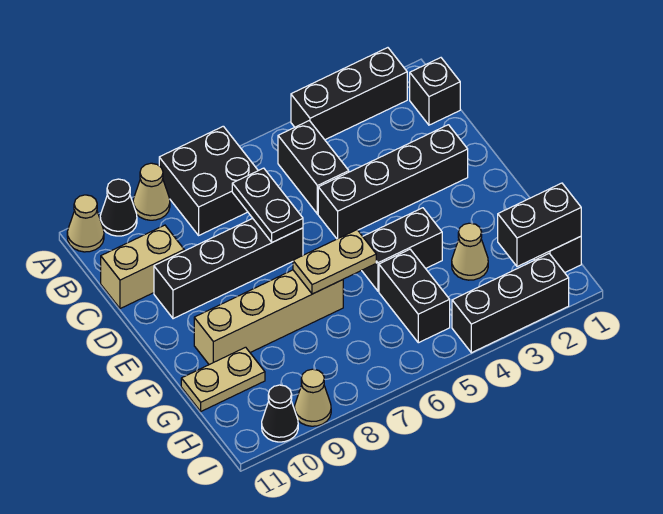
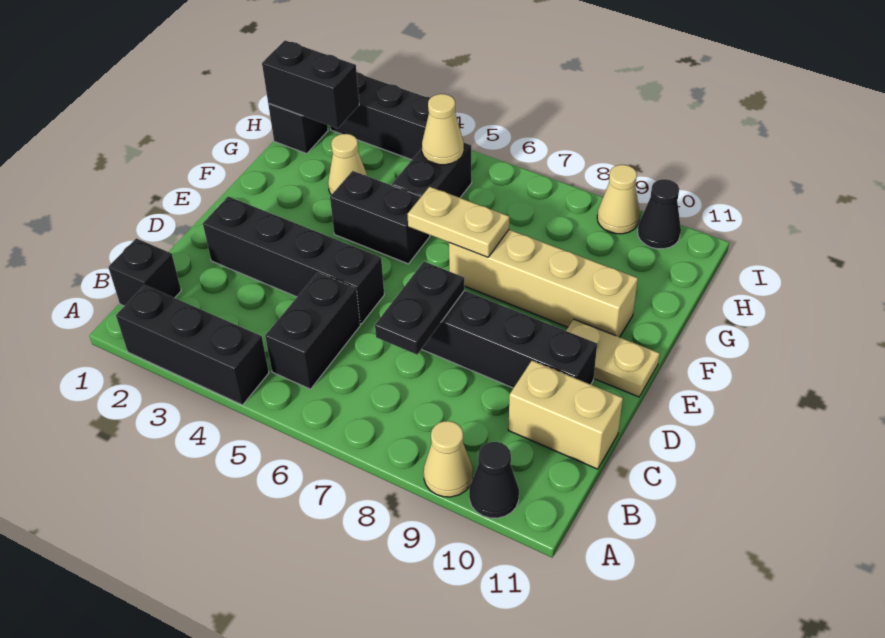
black 2x2 brick [159,126,258,235] -> none
tan 1x1 cone [67,195,104,252] -> tan 1x1 cone moved to [422,94,464,165]
tan 1x2 plate [181,347,265,411] -> tan 1x2 plate moved to [566,319,660,397]

